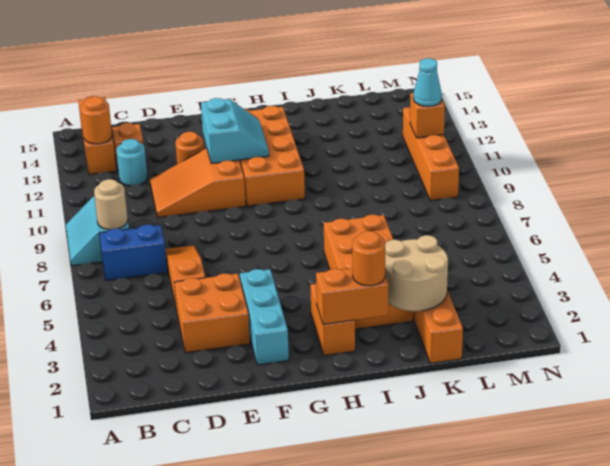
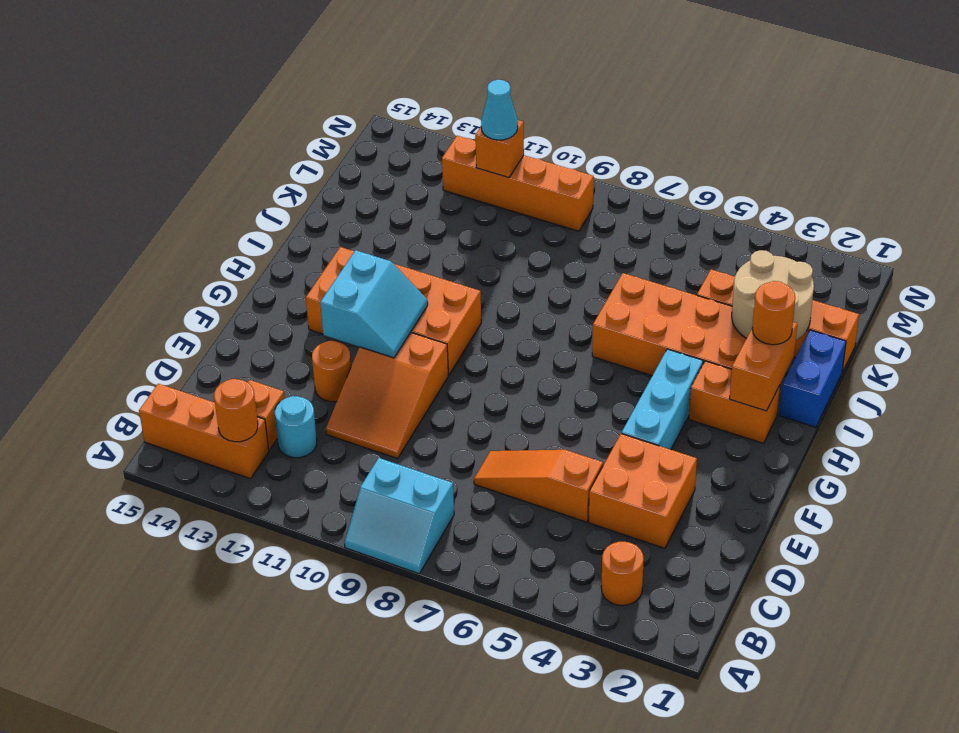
none -> orange 1x1 round brick [601,542,644,605]
blue 1x2 brick [99,225,167,281] -> blue 1x2 brick moved to [779,330,846,427]
tan 1x1 round brick [94,179,128,230] -> none
cyan 1x3 brick [240,269,289,365] -> cyan 1x3 brick turned to [622,349,703,450]
cyan 2x2 slope [201,98,269,163] -> cyan 2x2 slope turned to [320,250,428,358]

